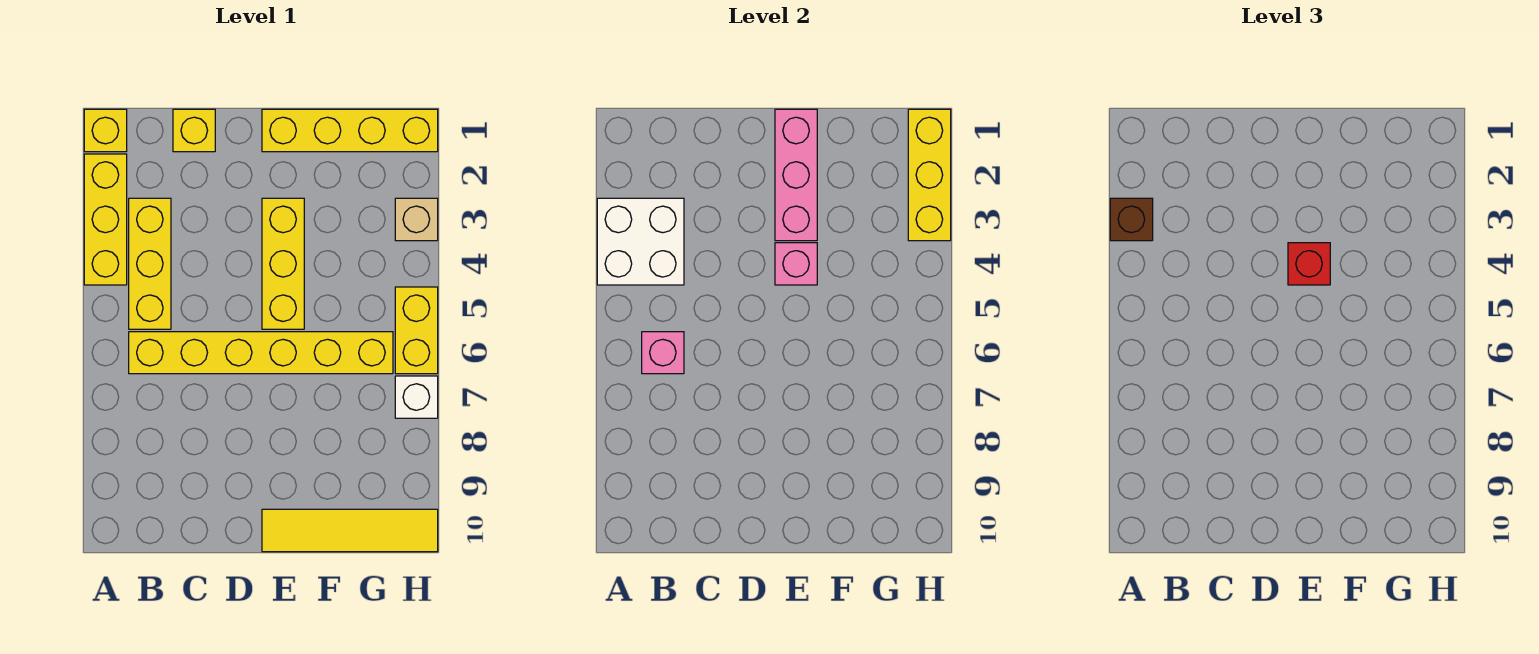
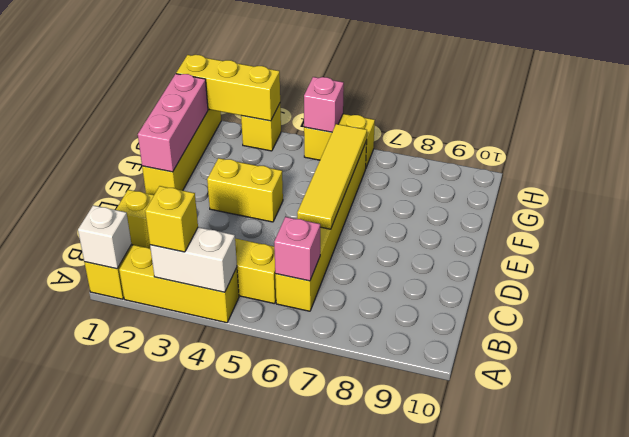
white 2x2 brick [597,198,684,285] -> white 1x2 brick [150,227,237,292]
brown 1x1 brick [1110,198,1153,241] -> yellow 1x1 brick [145,186,198,252]
pink 1x3 brick [775,109,817,241] -> pink 1x3 brick turned to [138,74,208,172]
yellow 1x3 brick [262,198,304,329] -> yellow 1x2 brick [207,158,283,222]
pink 1x1 brick [775,243,817,285] -> pink 1x1 brick moved to [304,77,344,132]
red 1x1 brick [1288,243,1330,285] -> none
yellow 1x4 tile [262,509,438,552] -> yellow 1x4 tile moved to [297,124,367,229]
tan 1x1 brick [395,198,438,241] -> yellow 1x1 brick [241,104,281,151]
white 1x1 brick [395,376,438,418] -> white 1x1 brick moved to [78,205,132,269]

